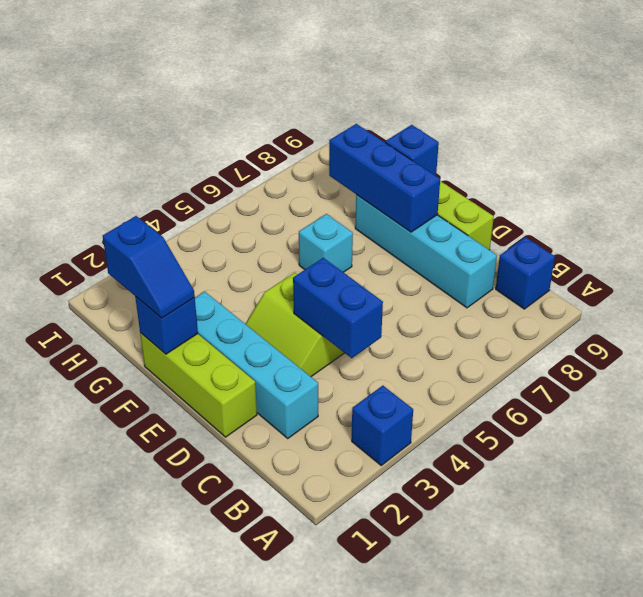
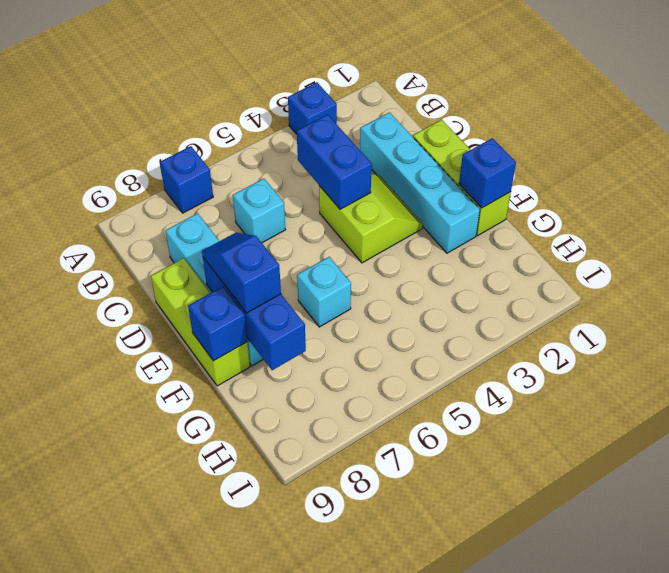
blue 1x1 brick [496,237,555,309] -> blue 1x1 brick moved to [160,146,213,213]
none -> cyan 1x1 brick [233,179,286,243]
blue 1x2 slope [103,216,195,318] -> blue 1x2 slope moved to [202,232,281,313]

